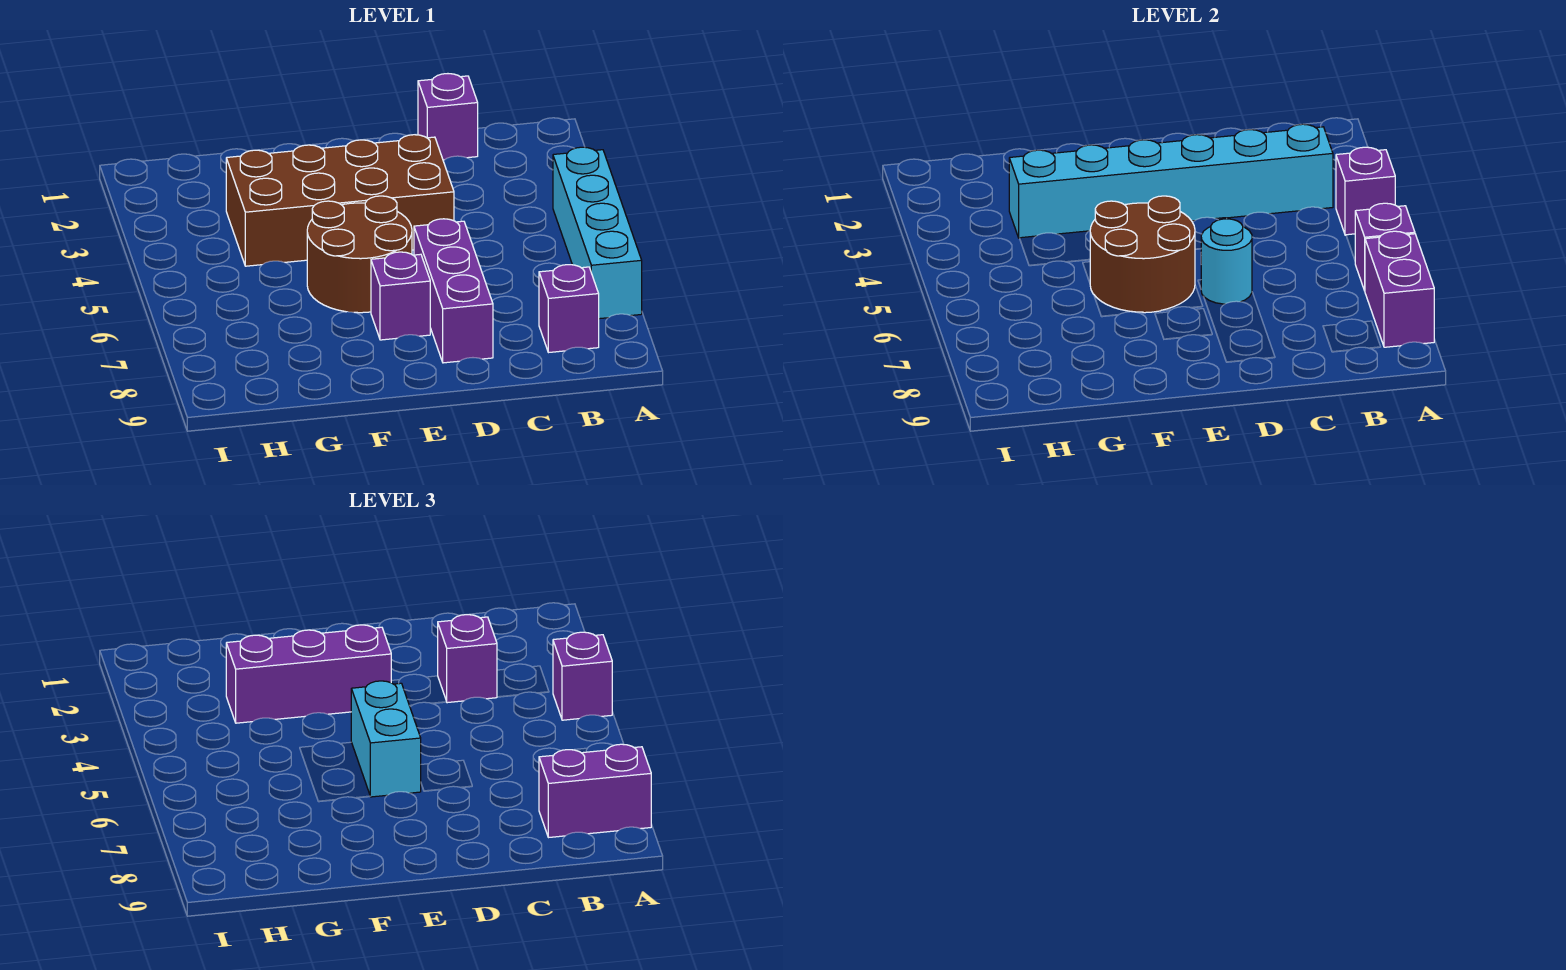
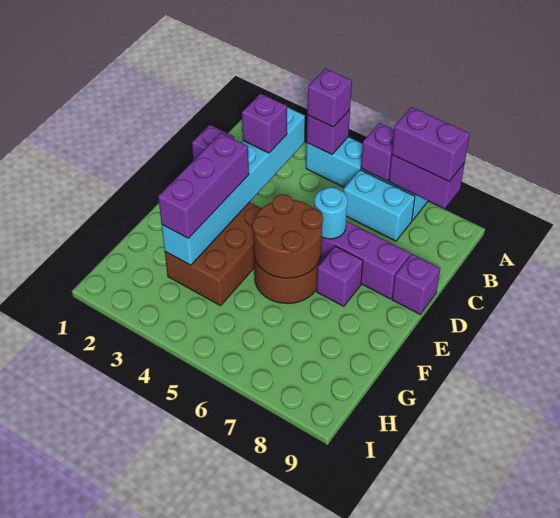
purple 1x2 brick [539,744,651,838] -> purple 1x2 brick turned to [392,107,470,181]
purple 1x1 brick [539,265,599,353] -> purple 1x1 brick moved to [392,254,440,314]
brown 2x4 brick [226,135,454,266] -> brown 2x3 brick [165,202,262,306]
cyan 1x2 brick [351,681,421,797] -> cyan 1x2 brick moved to [343,170,415,241]

